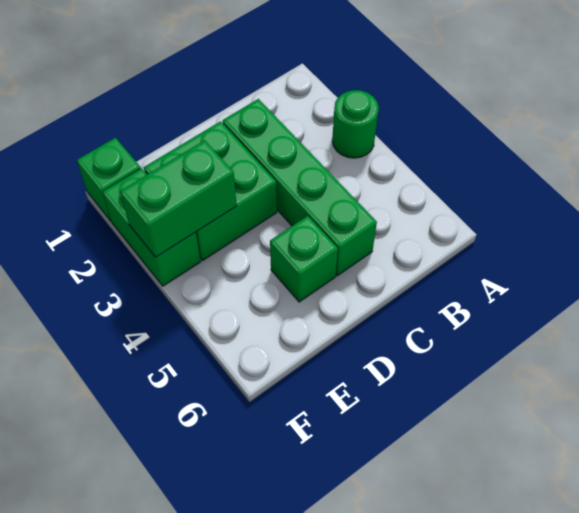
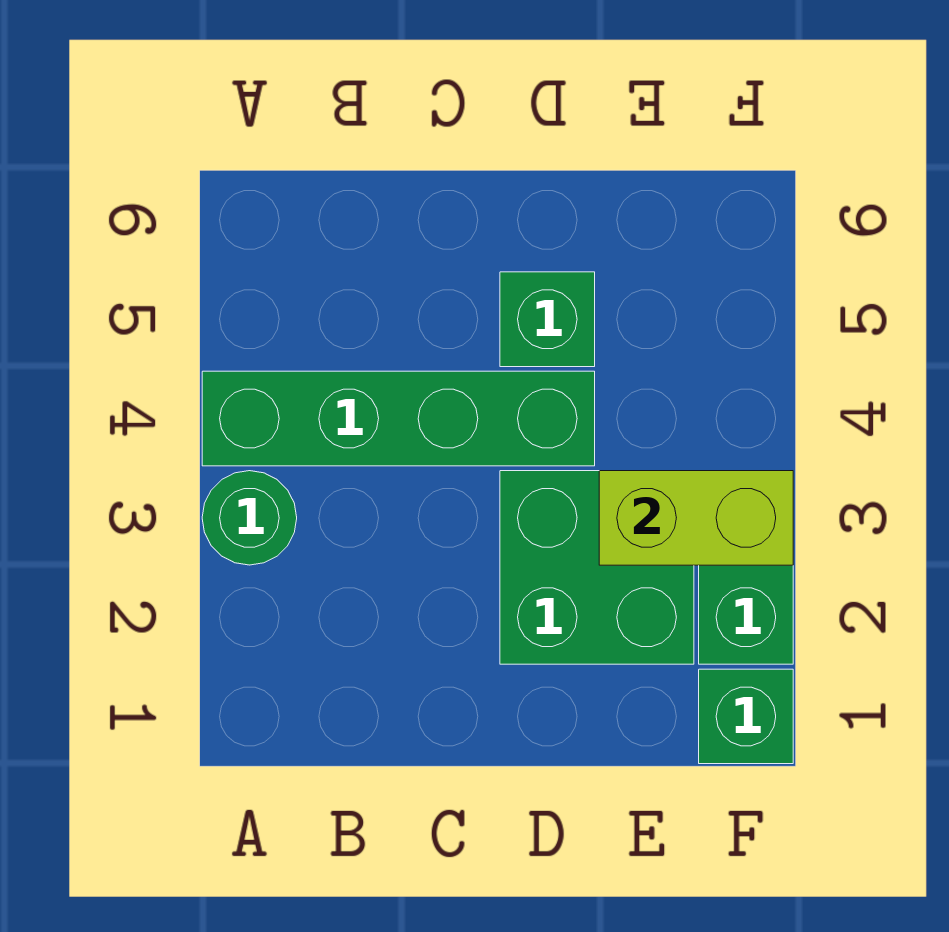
green 1x4 brick [223,99,377,276] -> green 1x4 brick turned to [202,371,595,466]
green 1x2 brick [120,140,237,257] -> lime 1x2 brick [599,471,793,565]

